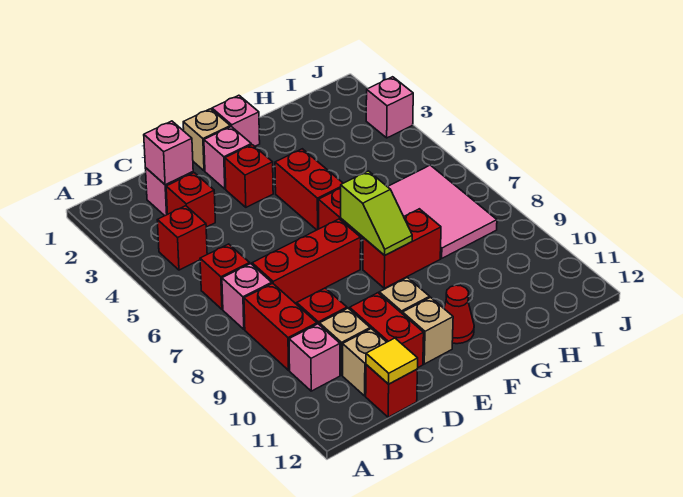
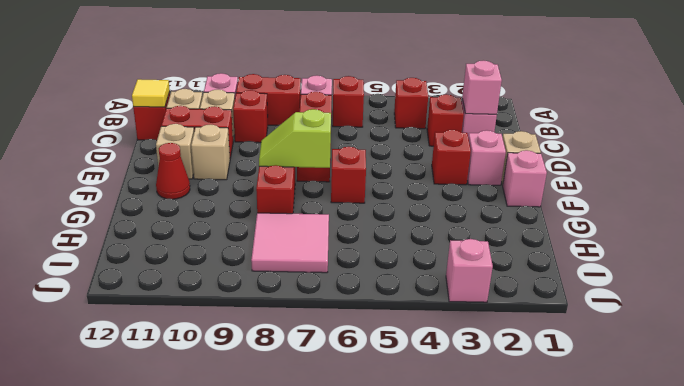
red 1x2 brick [275,149,343,230] -> none
pink 2x3 tile [388,165,497,258] -> pink 2x2 tile [251,213,329,273]

